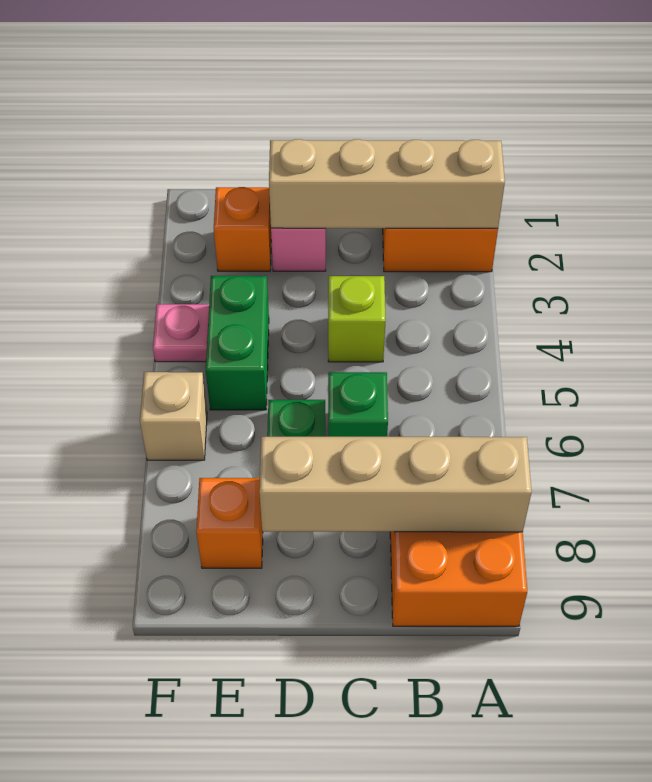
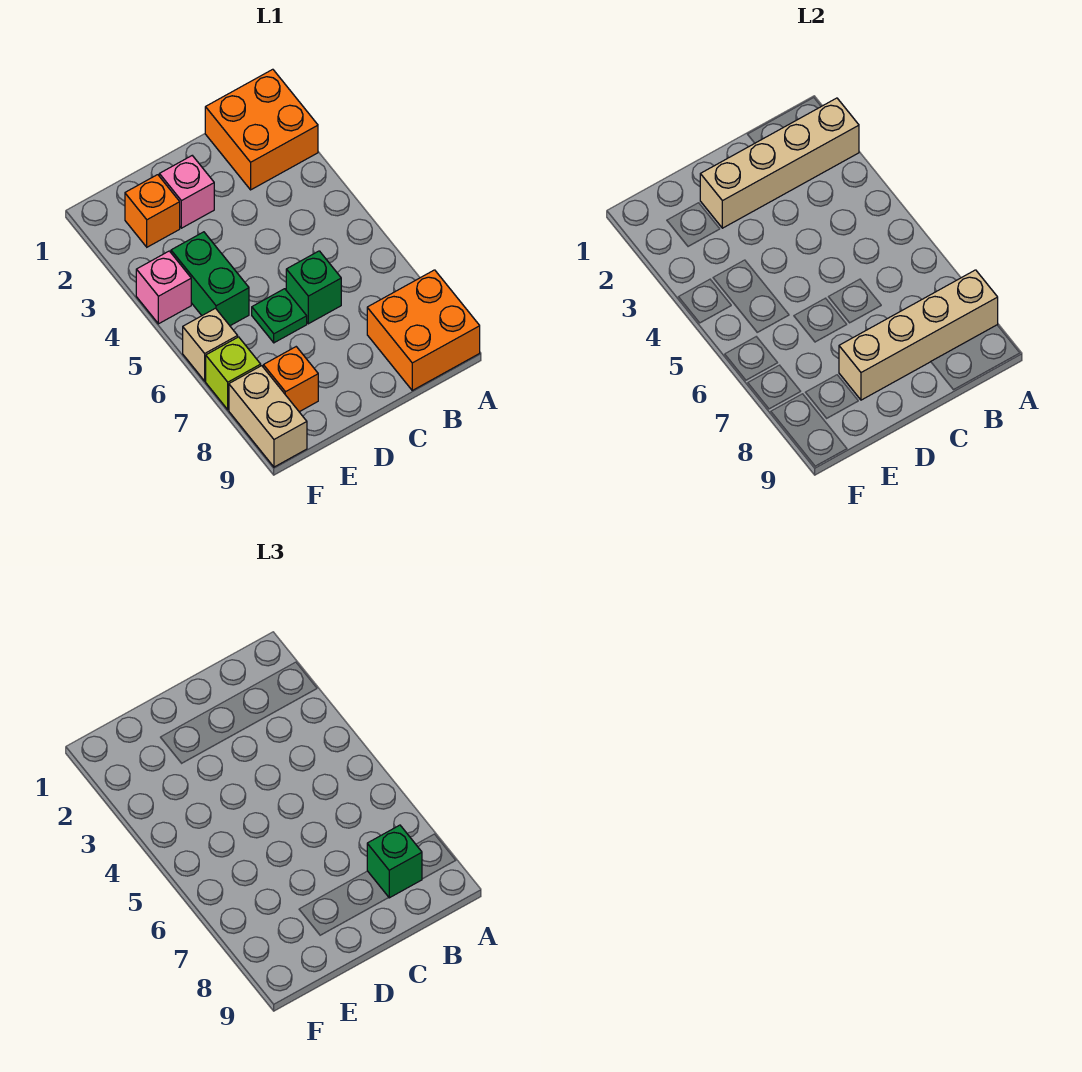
none -> green 1x1 brick [367,825,422,898]
lime 1x1 brick [328,276,386,362] -> lime 1x1 brick moved to [206,337,261,410]
pink 1x1 plate [153,304,209,362] -> pink 1x1 brick [136,251,191,324]
none -> tan 1x2 brick [229,366,307,467]

